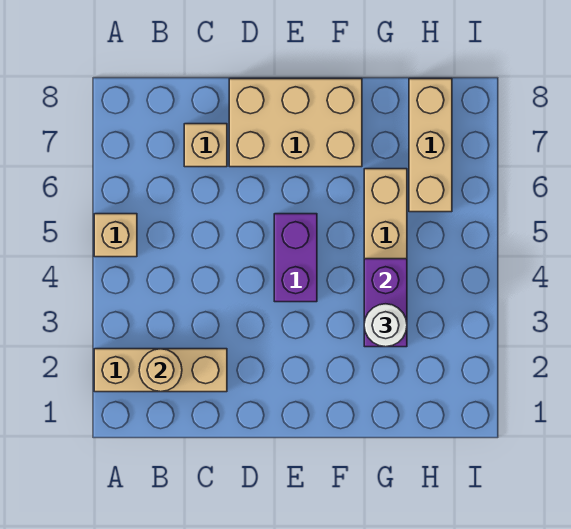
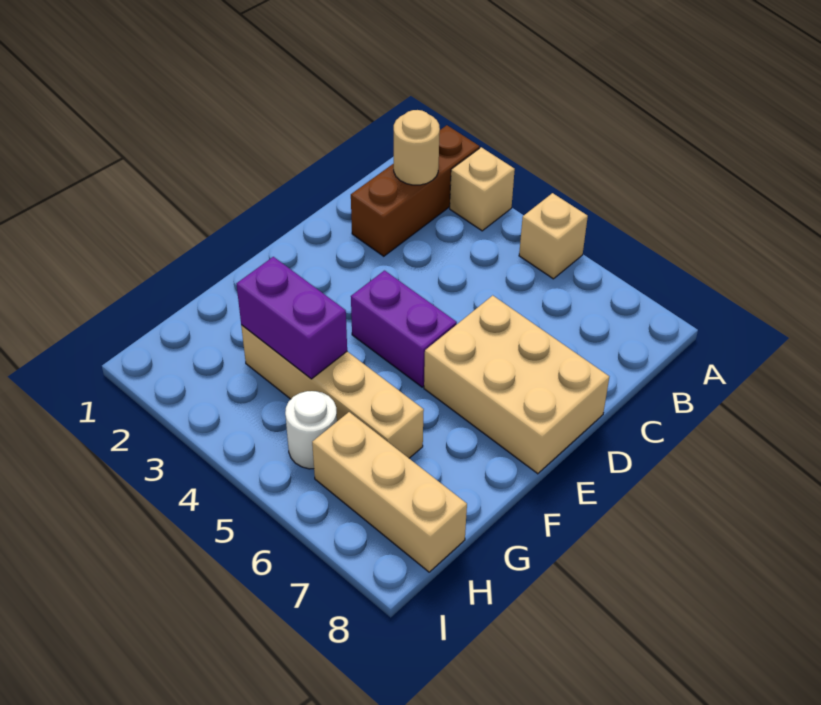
tan 1x3 brick [94,349,227,392] -> brown 1x3 brick [351,125,479,256]
tan 1x1 brick [184,124,227,167] -> tan 1x1 brick moved to [450,147,515,231]
tan 2x3 brick [229,79,362,167] -> tan 2x3 brick turned to [424,295,609,474]
white 1x1 round brick [364,304,407,347] -> white 1x1 round brick moved to [285,391,337,469]

